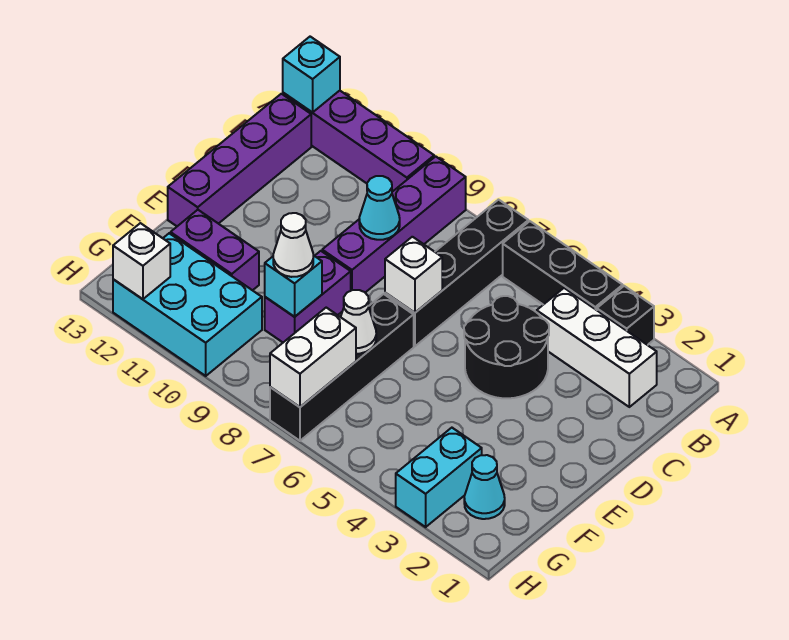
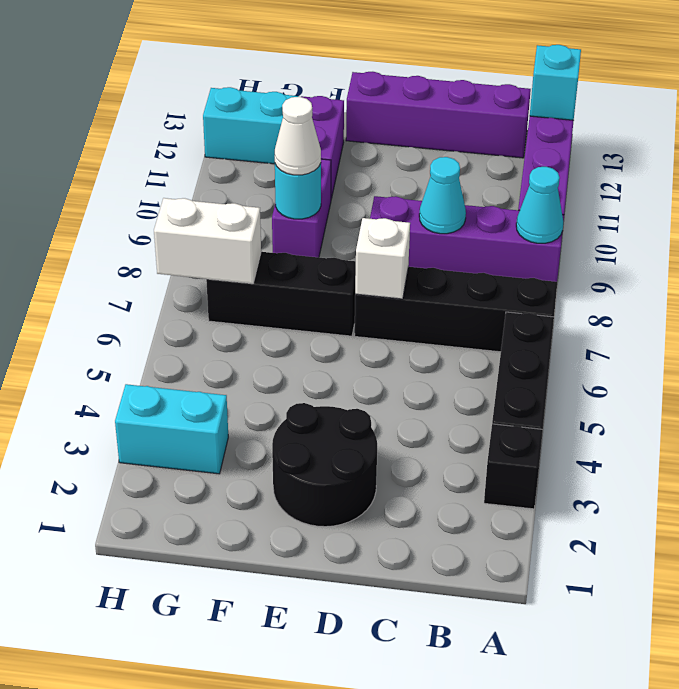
white 1x3 brick [537,288,657,407] -> none
black 2x2 round brick [464,296,549,398] -> black 2x2 round brick moved to [272,403,377,527]
black 1x4 brick [270,294,414,441] -> black 1x3 brick [206,252,356,336]
purple 1x2 brick [265,251,351,342] -> purple 1x2 brick turned to [272,159,331,257]
white 1x1 cone [341,290,376,354] -> none
cyan 1x1 brick [265,255,322,317] -> cyan 1x1 round brick [275,163,321,219]
cyan 1x1 cone [464,455,505,519] -> cyan 1x1 cone moved to [516,167,563,243]
cyan 2x3 brick [113,233,262,376] -> cyan 1x2 brick [203,87,299,164]
white 1x1 brick [113,223,170,299] -> none

